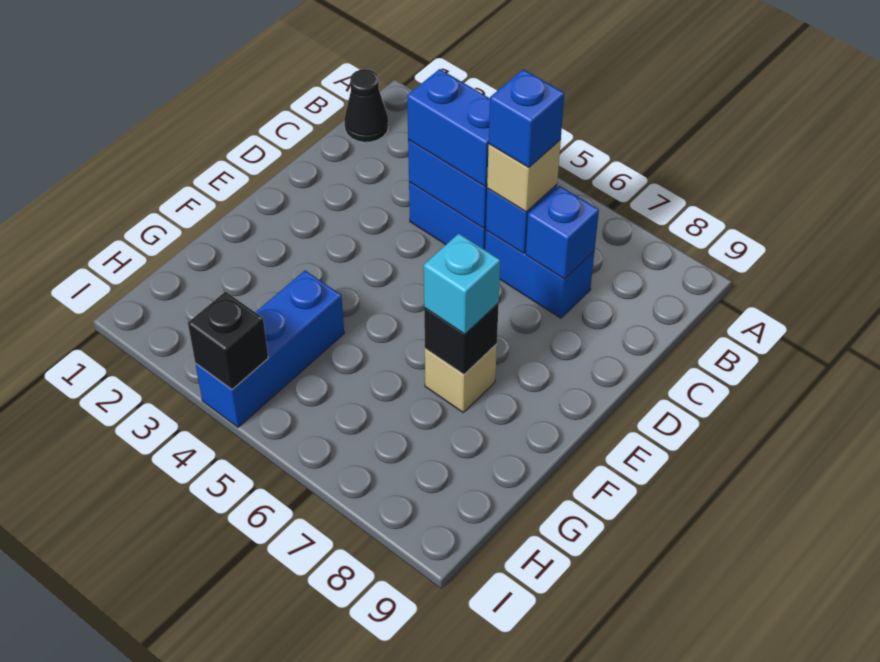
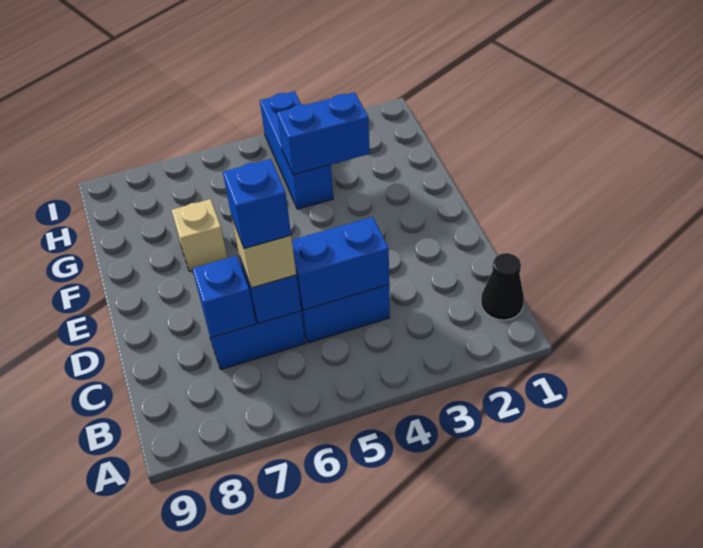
blue 1x2 brick [407,69,490,187] -> blue 1x2 brick moved to [277,92,370,175]
black 1x1 brick [424,303,499,374] -> none
cyan 1x1 brick [424,234,500,334] -> none
black 1x1 brick [188,292,268,390] -> none

